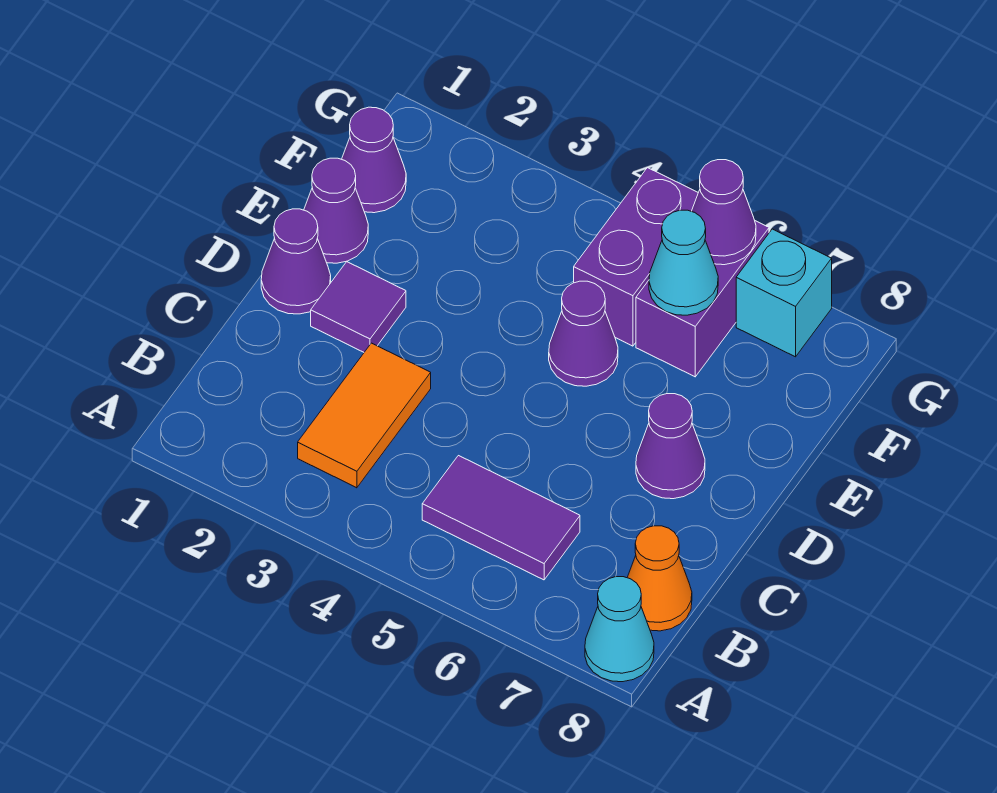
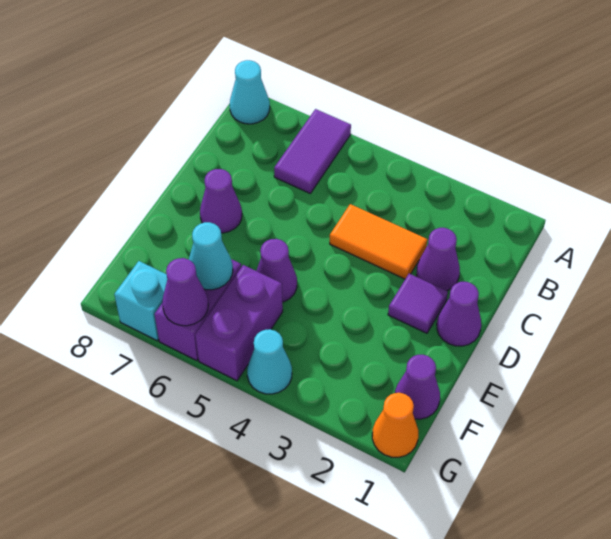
orange 1x2 tile [298,343,431,488] -> orange 1x2 tile turned to [330,204,427,279]
purple 1x2 tile [422,456,580,580] -> purple 1x2 tile turned to [274,109,351,193]
orange 1x1 cone [627,526,692,631] -> orange 1x1 cone moved to [372,393,418,457]
purple 1x1 cone [304,158,368,263] -> purple 1x1 cone moved to [417,228,460,291]
none -> cyan 1x1 cone [247,329,292,394]

